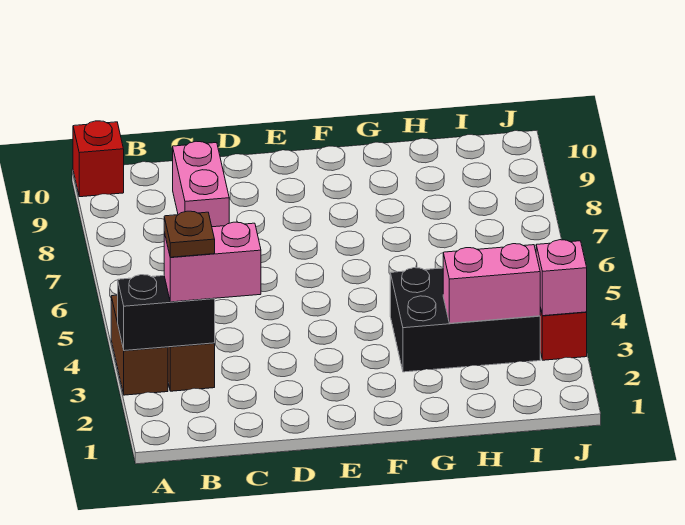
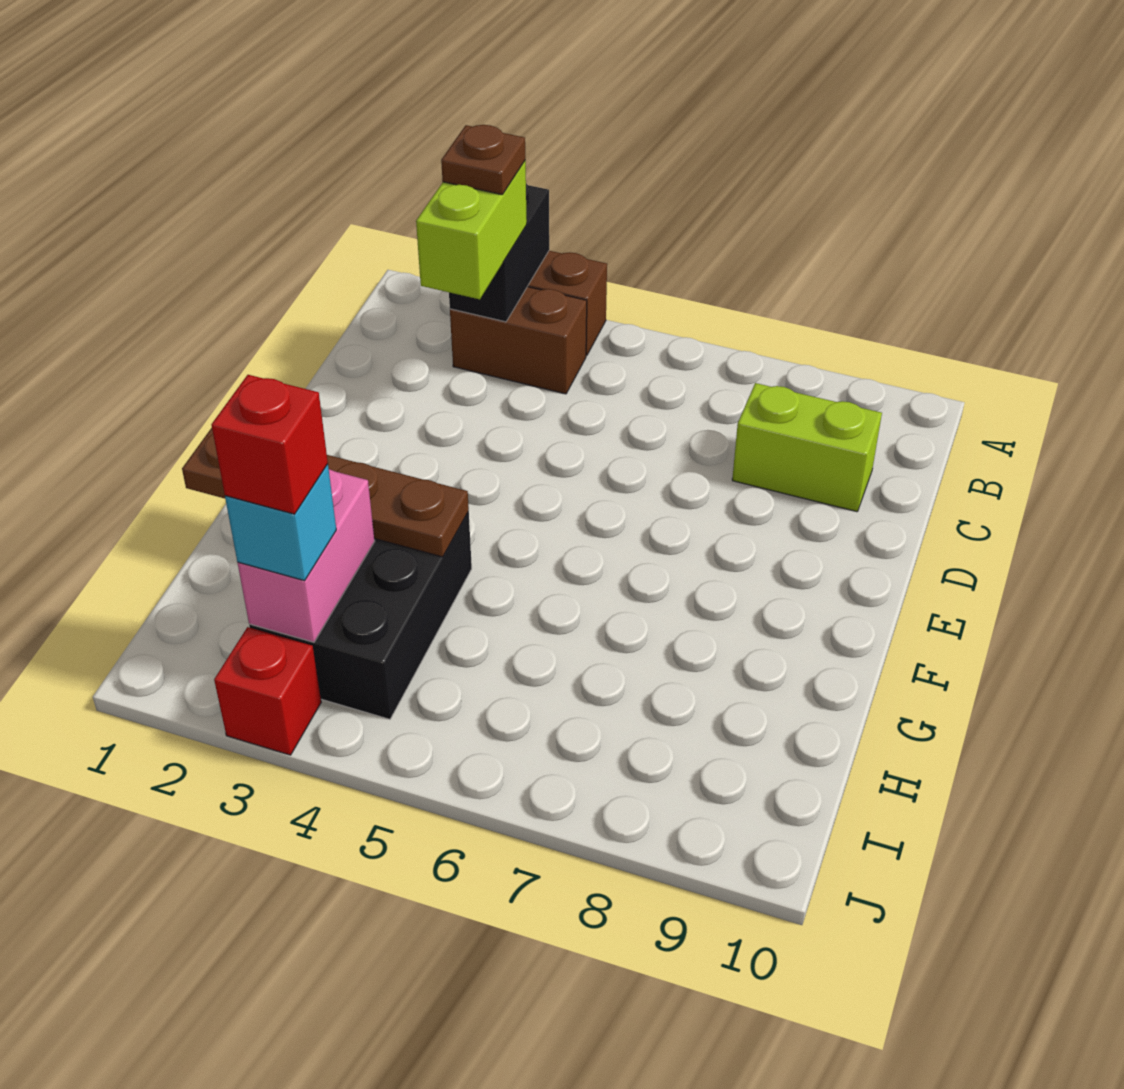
red 1x1 brick [73,121,124,197] -> red 1x1 brick moved to [211,375,328,514]
pink 1x2 brick [164,222,261,302] -> lime 1x2 brick [416,161,527,299]
pink 1x2 brick [173,141,229,227] -> lime 1x2 brick [732,383,882,512]
none -> brown 1x4 plate [182,428,469,557]
none -> cyan 1x1 brick [225,464,336,581]
pink 1x1 brick [536,240,587,316] -> none

